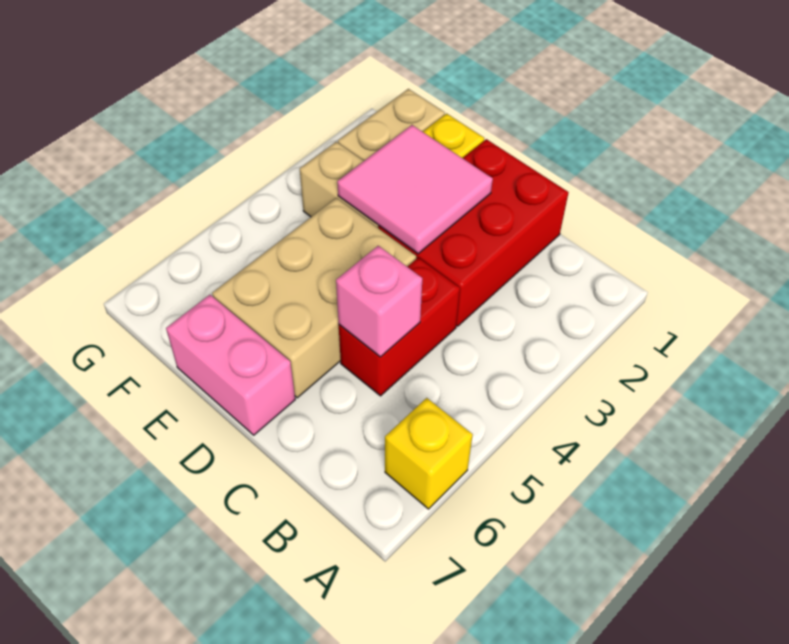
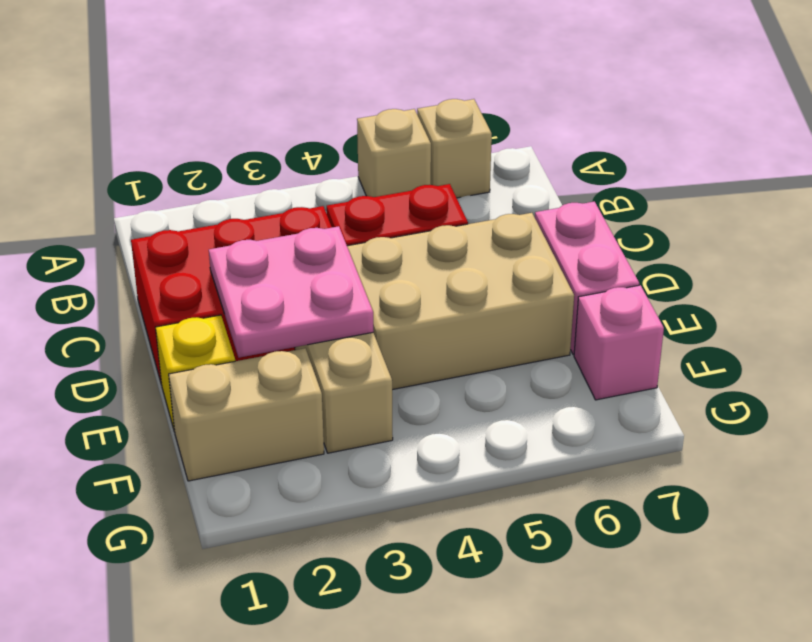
none -> tan 1x1 brick [357,109,431,197]
yellow 1x1 brick [385,398,473,509] -> tan 1x1 brick [417,99,492,198]
pink 1x1 brick [336,246,422,357] -> pink 1x1 brick moved to [574,285,664,400]
pink 2x2 tile [337,125,493,254] -> pink 2x2 plate [209,226,374,358]

